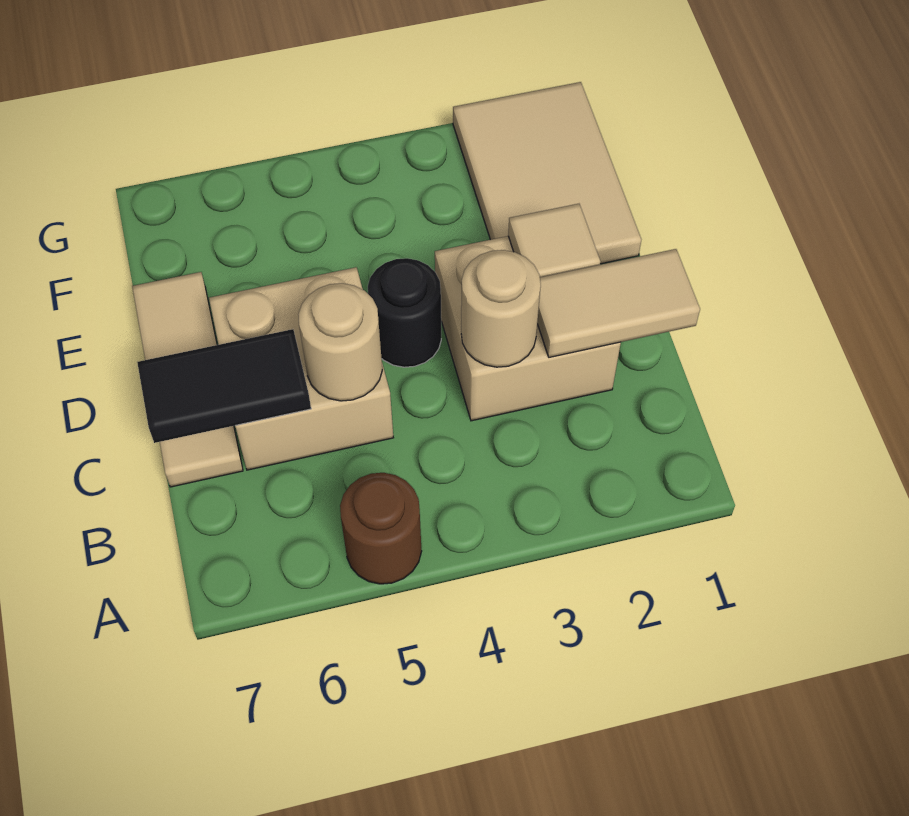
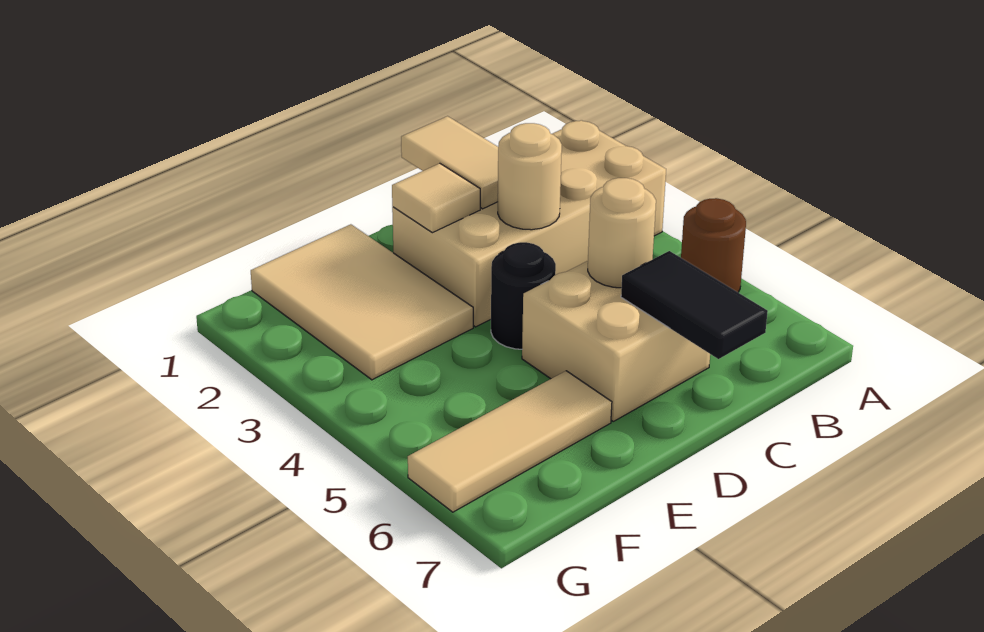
tan 2x2 brick [435,236,621,421] -> tan 2x4 brick [392,120,666,327]
tan 1x3 tile [132,272,243,487] -> tan 1x3 tile moved to [408,371,612,512]
tan 2x3 tile [453,82,641,264] -> tan 2x3 tile turned to [251,224,473,380]

